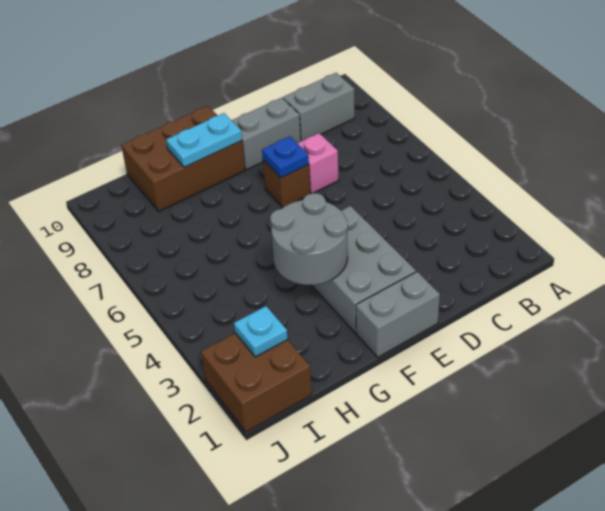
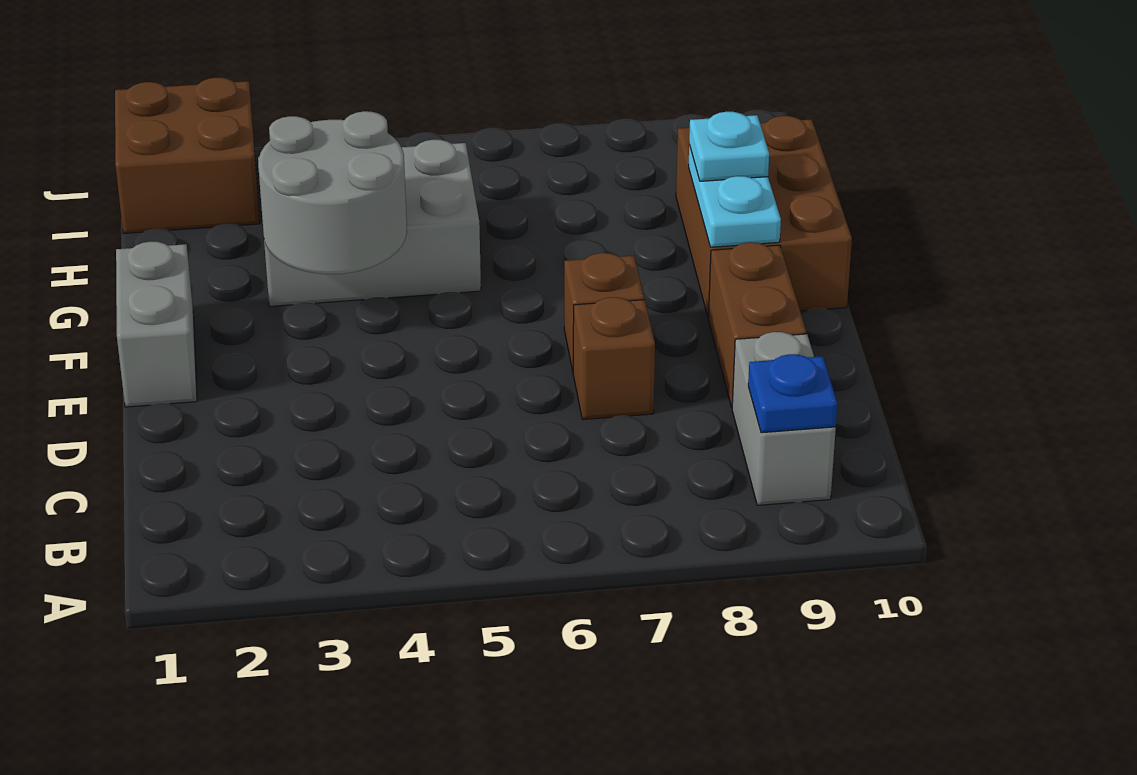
pink 1x1 brick [297,133,339,193] -> brown 1x1 brick [573,297,655,419]
grey 1x2 brick [231,98,301,170] -> brown 1x2 brick [708,242,807,407]
grey 2x3 brick [311,206,416,333] -> grey 2x3 brick moved to [258,140,481,306]
blue 1x1 plate [262,136,309,178] -> blue 1x1 plate moved to [748,354,837,433]
cyan 1x1 plate [234,306,288,357] -> cyan 1x1 plate moved to [689,112,769,181]

